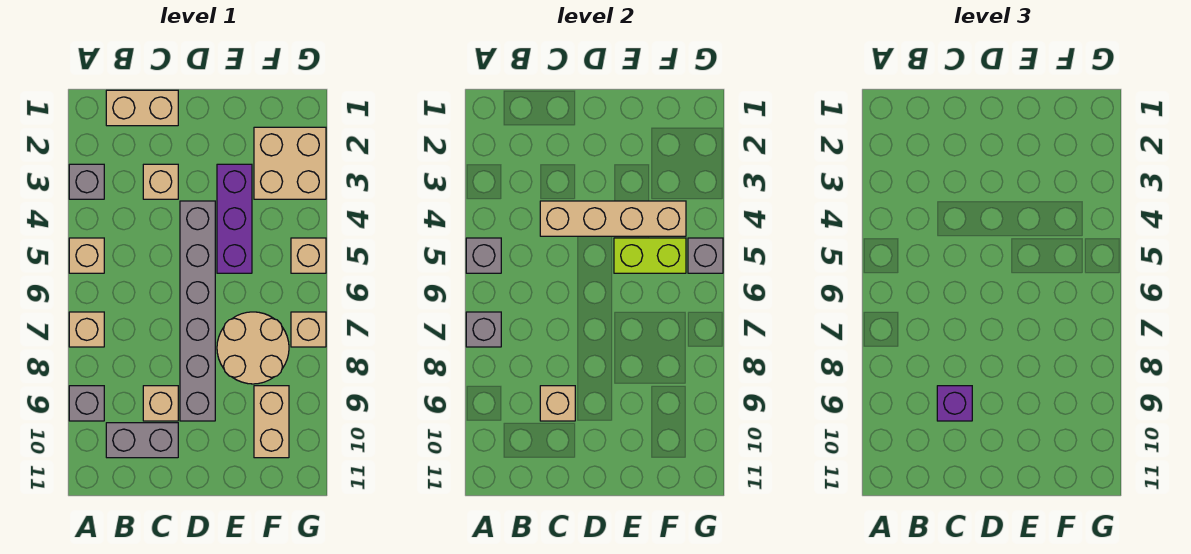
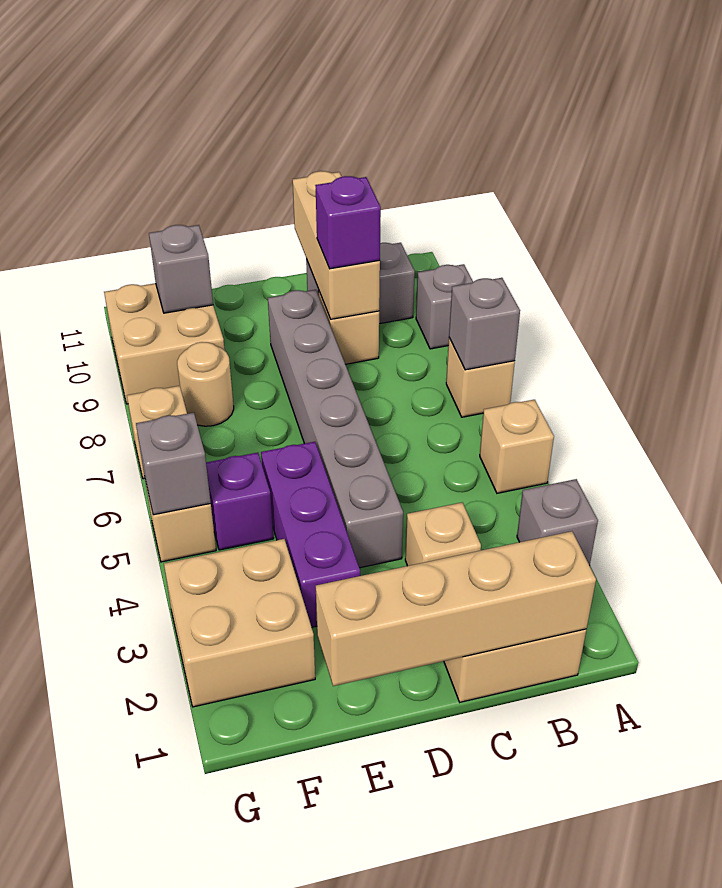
grey 1x1 brick [466,238,501,273] -> grey 1x1 brick moved to [149,225,213,313]
tan 1x4 brick [540,201,686,236] -> tan 1x4 brick moved to [316,531,596,686]
tan 1x1 brick [540,386,575,421] -> tan 1x3 brick [293,171,380,319]
lime 1x2 brick [614,238,686,273] -> none
tan 2x2 round brick [217,312,289,384] -> tan 1x1 round brick [177,342,234,426]
none -> purple 1x1 brick [206,453,274,550]
tan 1x2 brick [254,386,289,458] -> tan 2x2 brick [104,283,225,404]

